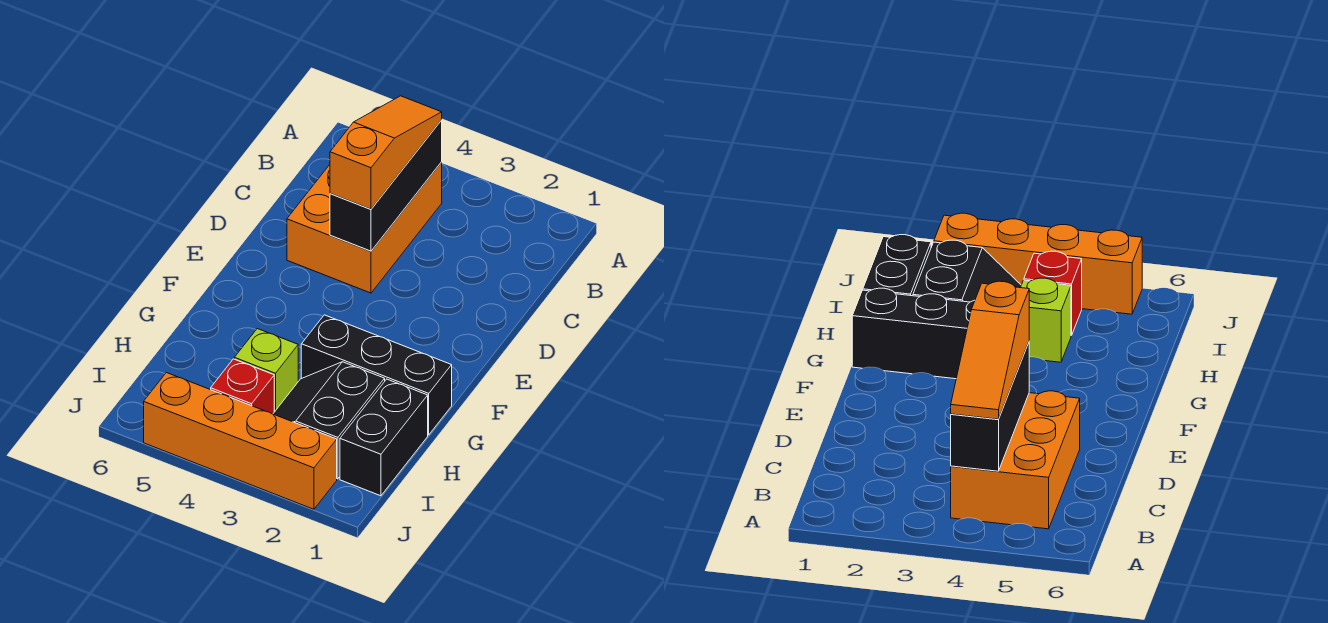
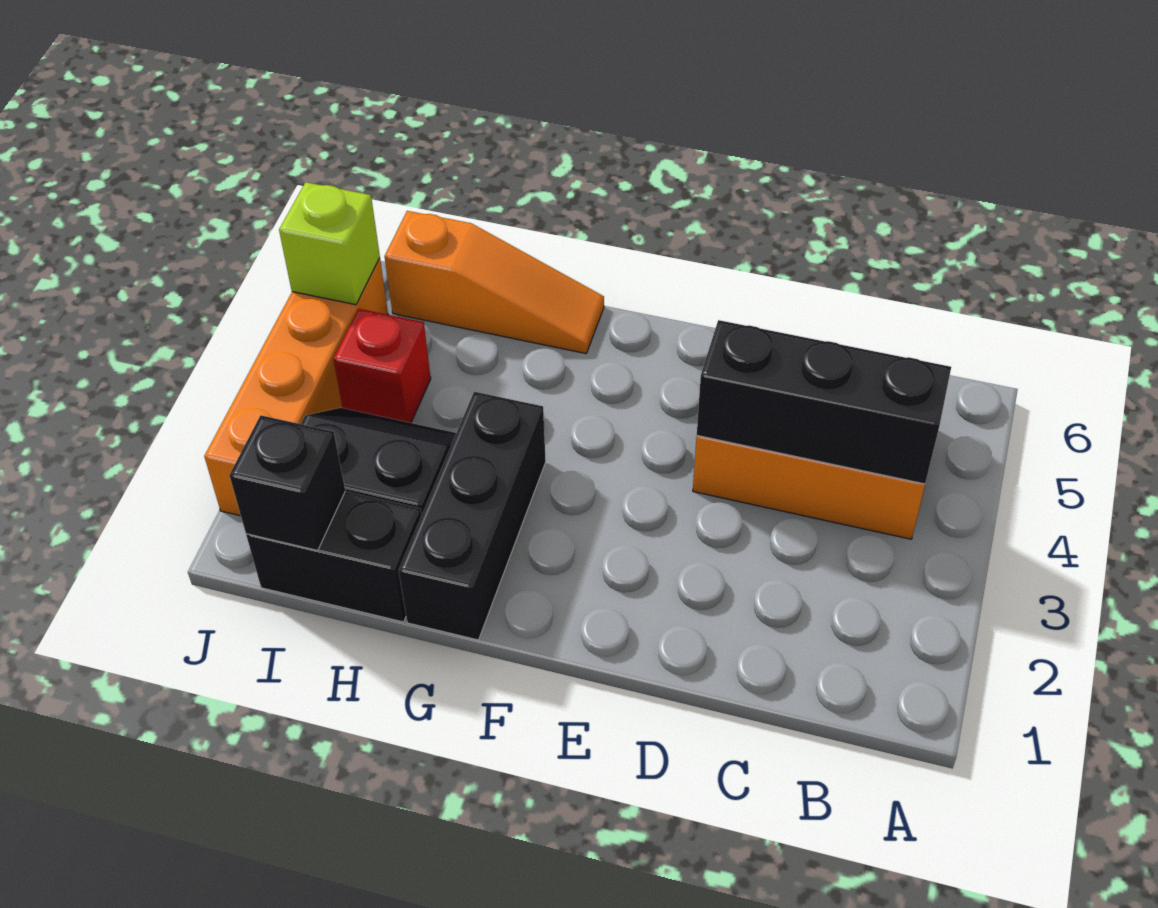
orange 1x3 slope [330,96,442,209] -> orange 1x3 slope moved to [385,211,604,354]
lime 1x1 brick [234,329,298,412] -> lime 1x1 brick moved to [279,182,380,305]
none -> black 1x1 brick [229,415,345,550]

